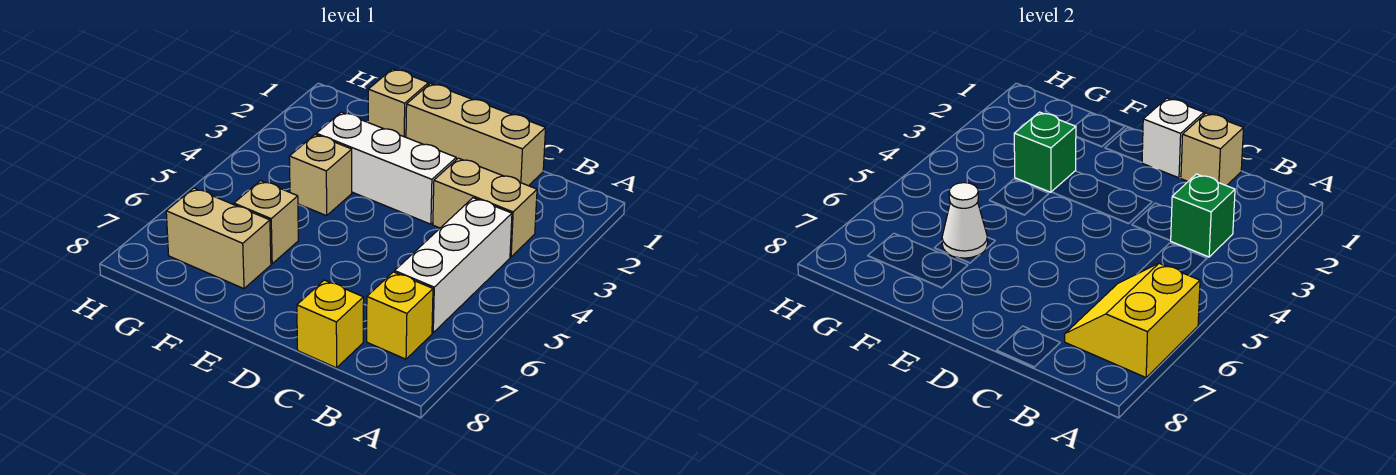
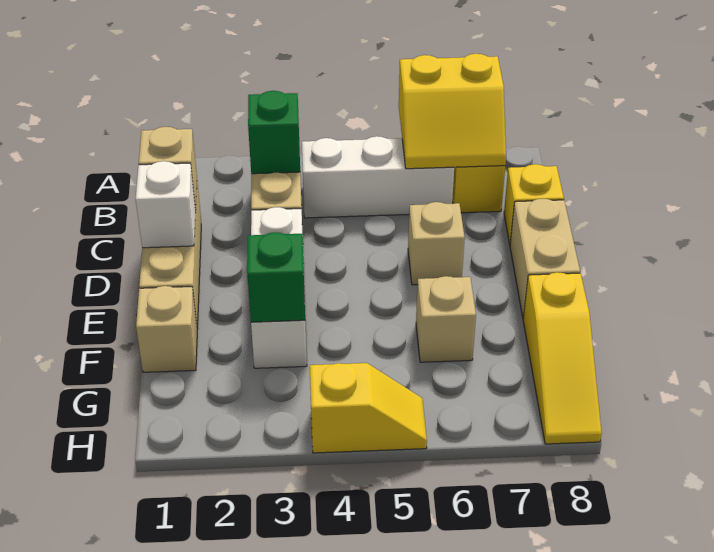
tan 1x1 brick [289,135,352,216] -> tan 1x1 brick moved to [408,202,465,285]
white 1x1 cone [942,183,988,258] -> none
tan 1x2 brick [166,188,271,289] -> tan 1x2 brick moved to [510,199,580,318]
none -> yellow 1x3 slope [523,272,602,444]
none -> yellow 1x2 slope [310,363,427,453]

